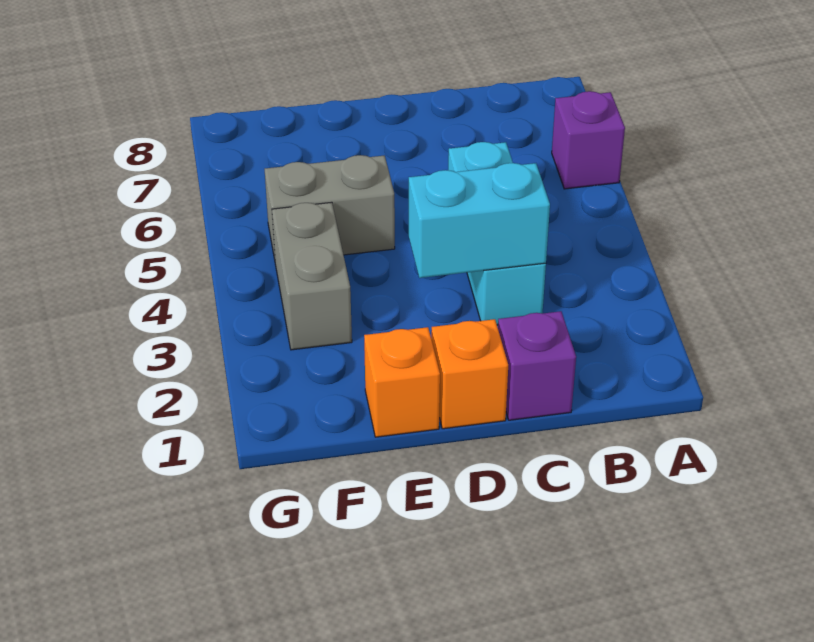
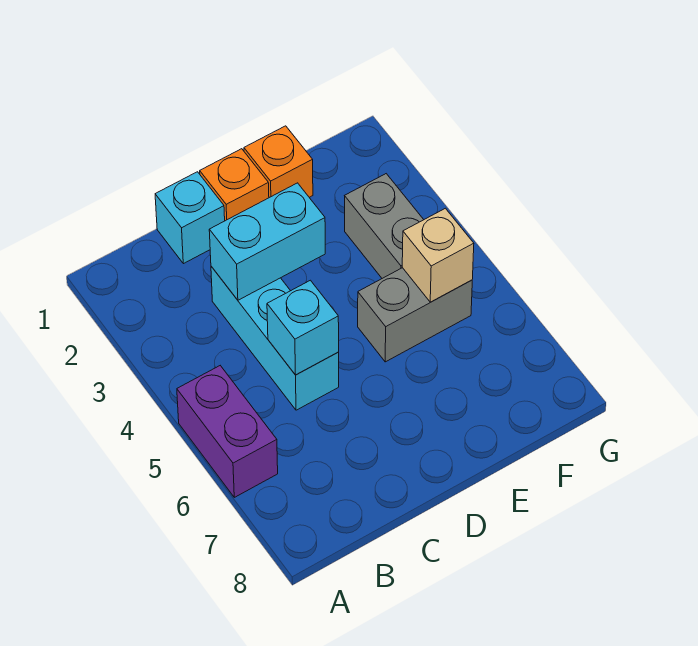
purple 1x1 brick [552,91,625,189] -> purple 1x2 brick [177,366,278,497]
purple 1x1 brick [498,311,576,420] -> cyan 1x1 brick [155,172,225,264]
none -> cyan 1x1 brick [267,280,339,375]
none -> tan 1x1 brick [402,208,474,302]

